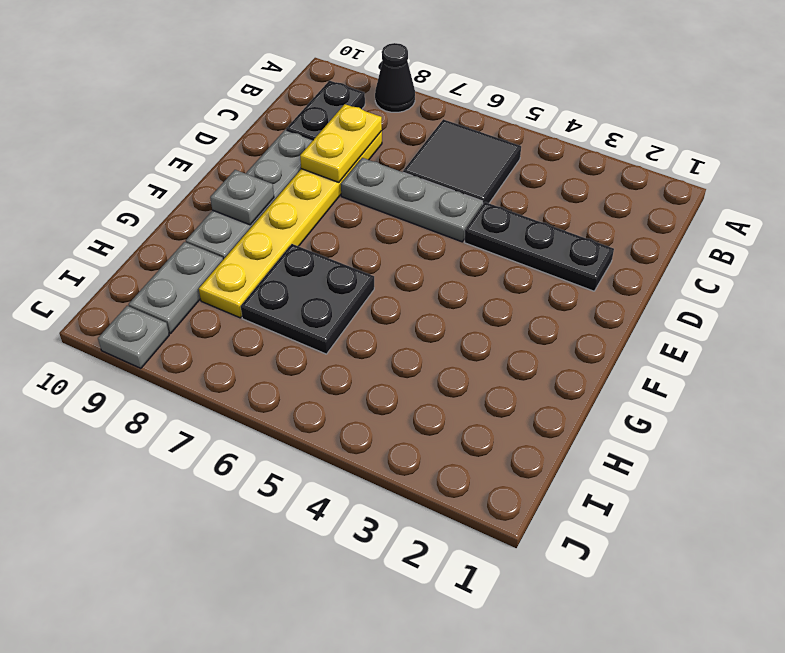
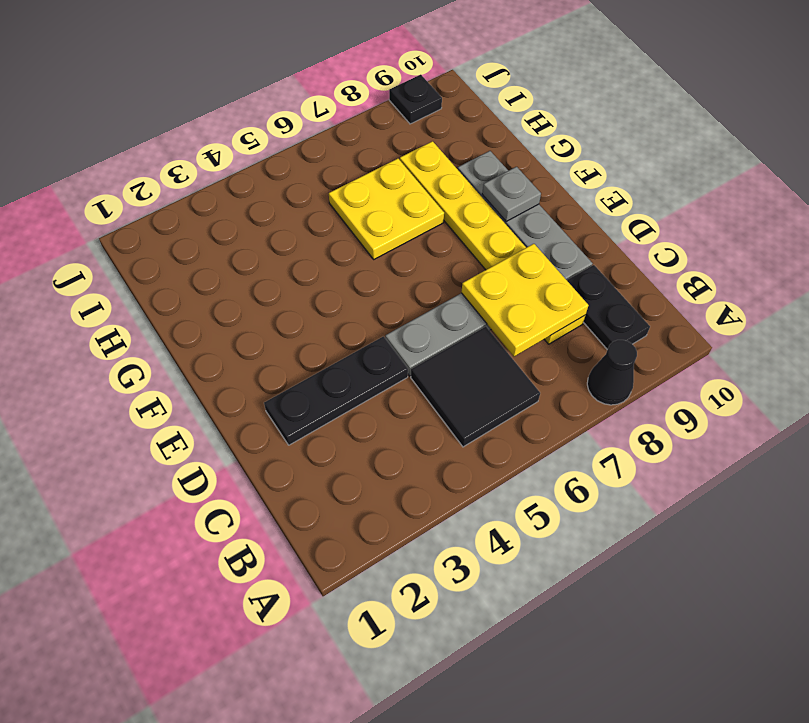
yellow 1x2 plate [300,104,382,182] -> yellow 2x2 plate [461,244,588,357]
black 2x2 plate [241,244,374,354] -> yellow 2x2 plate [329,159,444,259]
grey 1x2 plate [129,242,223,334] -> none
grey 1x1 plate [98,306,169,368] -> black 1x1 plate [389,75,442,124]

